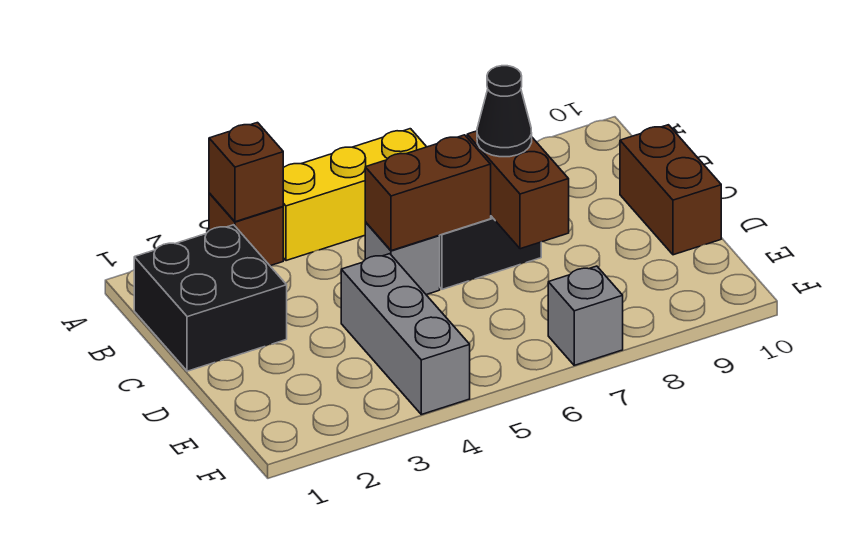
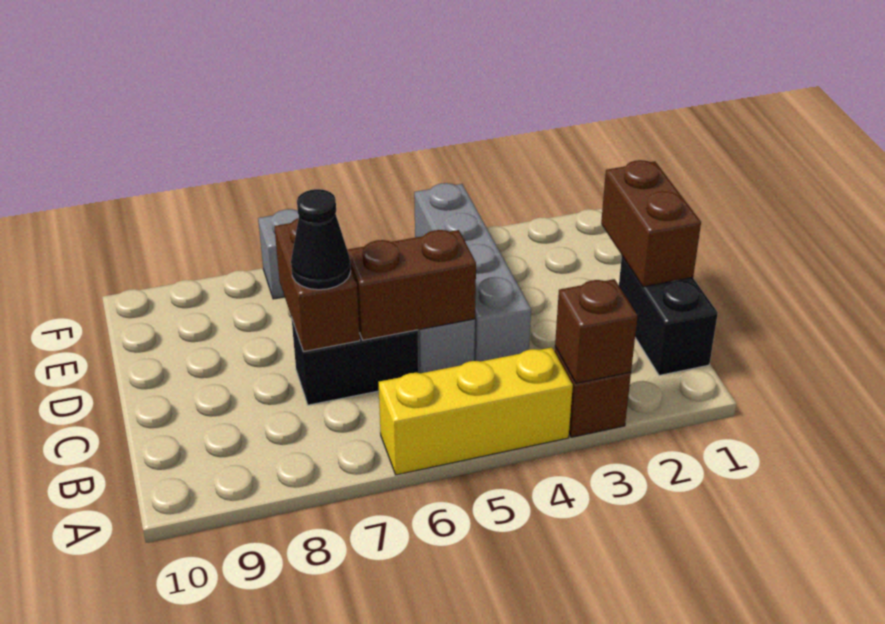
black 2x2 brick [134,225,287,371] -> black 1x2 brick [619,256,718,375]
brown 1x2 brick [620,125,721,255] -> brown 1x2 brick moved to [601,160,701,287]
grey 1x3 brick [341,254,470,414] -> grey 1x4 brick [414,183,531,361]

